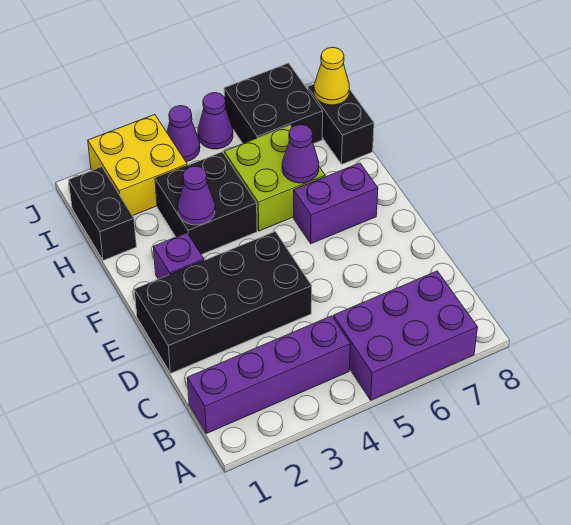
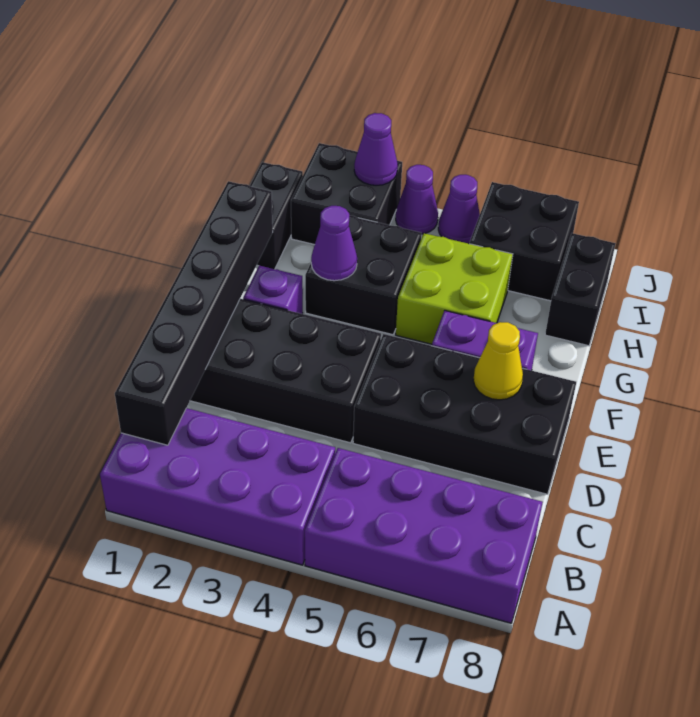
purple 2x3 brick [333,271,477,400] -> purple 2x4 brick [305,448,543,623]
purple 1x4 brick [187,316,350,434] -> purple 2x4 brick [100,408,335,565]
none -> black 1x6 brick [115,181,273,445]
none -> black 2x4 brick [353,334,576,494]
purple 1x1 cone [282,125,319,183] -> purple 1x1 cone moved to [354,113,398,185]
yellow 2x2 brick [88,114,187,216] -> black 2x2 brick [291,143,402,245]
yellow 1x1 cone [314,47,350,105] -> yellow 1x1 cone moved to [473,322,523,400]

